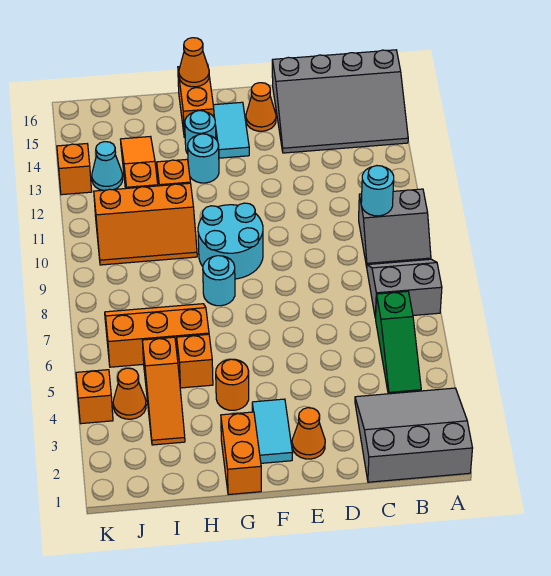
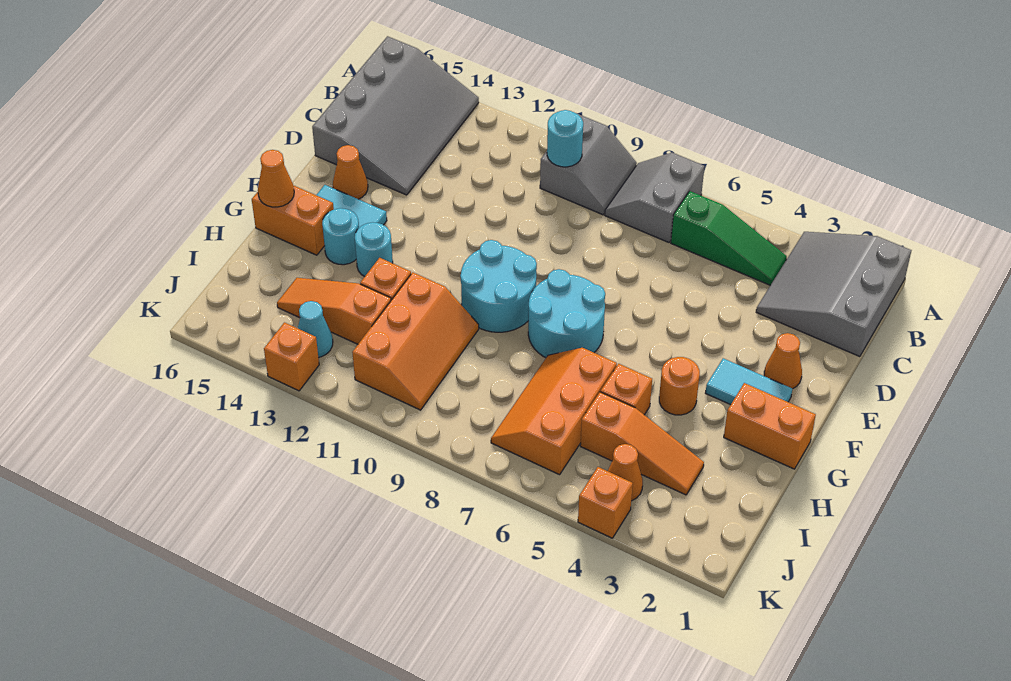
cyan 1x1 round brick [203,256,235,306] -> cyan 2x2 round brick [528,269,605,358]

